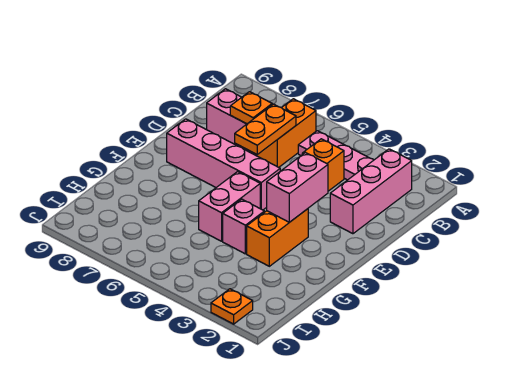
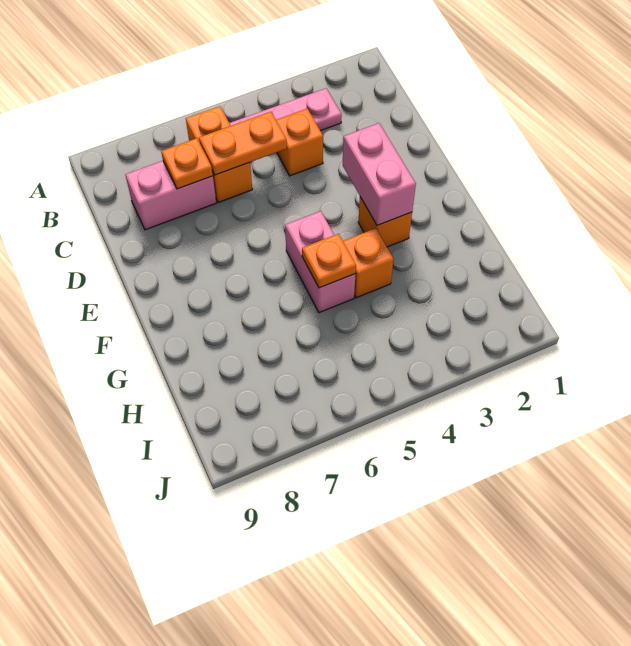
pink 1x3 brick [330,149,412,234] -> none
orange 1x2 plate [235,104,296,154] -> orange 1x2 plate turned to [199,112,287,175]
pink 1x4 brick [167,119,280,210] -> none
orange 1x2 brick [247,209,308,266] -> orange 1x1 brick [358,197,412,247]
pink 1x1 brick [223,199,264,254] -> orange 1x1 brick [343,228,393,298]
orange 1x1 plate [211,289,253,324] -> orange 1x1 plate moved to [302,234,356,288]

